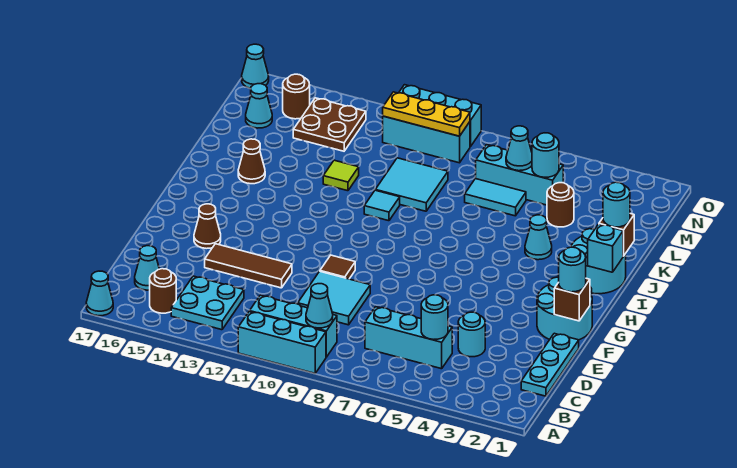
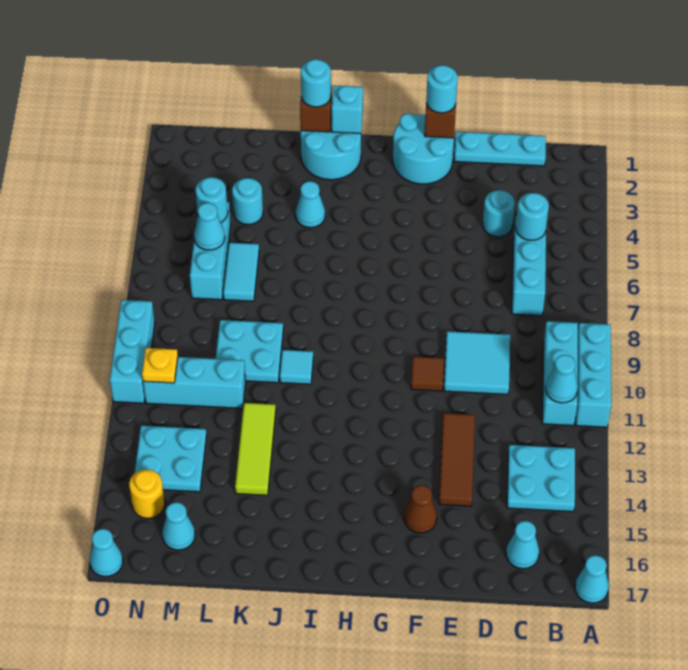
cyan 1x1 cone [306,284,333,328] -> cyan 1x1 cone moved to [546,355,578,403]
brown 1x1 round brick [150,269,176,313] -> none
brown 1x1 cone [238,139,265,184] -> none
cyan 2x2 tile [376,158,448,211] -> cyan 2x2 plate [216,320,283,383]
lime 1x1 tile [323,160,359,191] -> lime 1x3 tile [235,403,276,495]
brown 1x1 round brick [547,183,574,227] -> cyan 1x1 round brick [232,178,263,225]
brown 2x2 plate [293,98,366,151] -> cyan 2x2 plate [135,426,207,492]
cyan 1x3 brick [383,116,470,163] -> cyan 1x3 brick turned to [143,357,246,408]
yellow 1x3 plate [383,92,470,136] -> yellow 1x1 plate [142,348,178,383]
brown 1x1 round brick [283,74,310,119] -> yellow 1x1 round brick [129,469,165,518]

